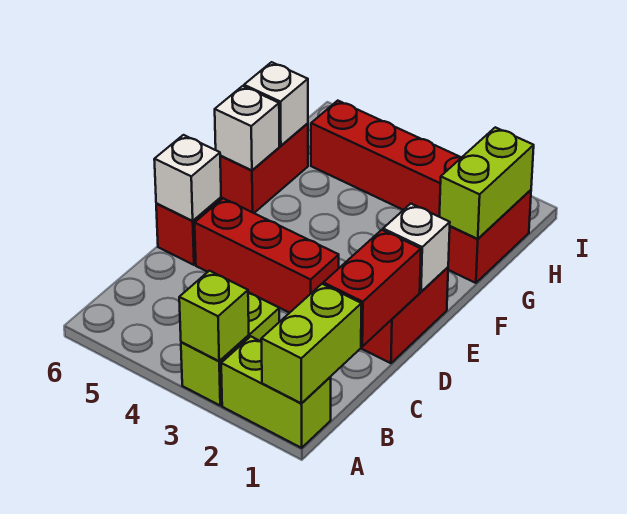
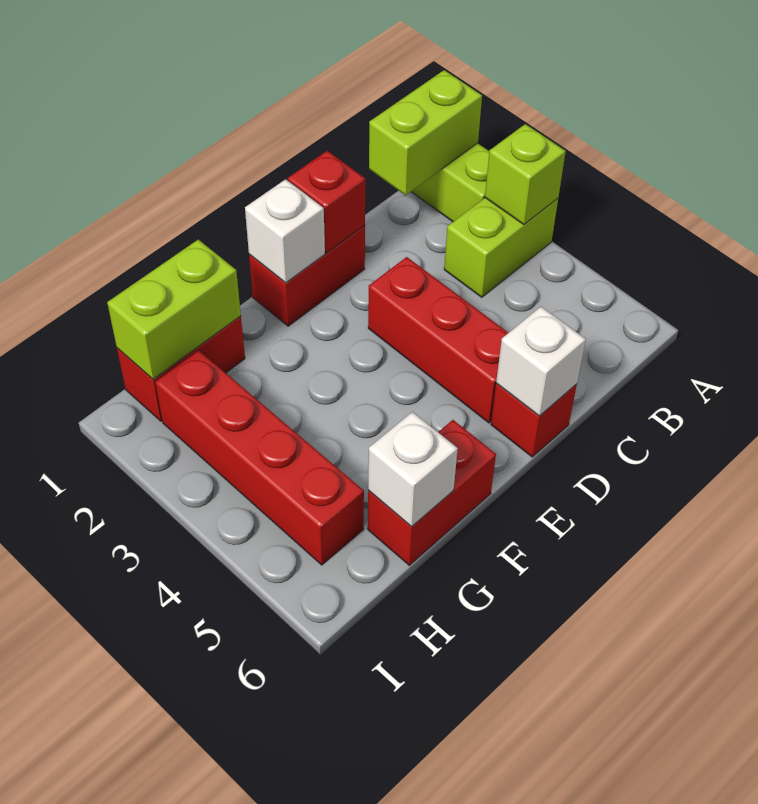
red 1x2 brick [323,230,421,346] -> red 1x1 brick [288,151,365,253]
white 1x1 brick [215,86,279,171] -> none

